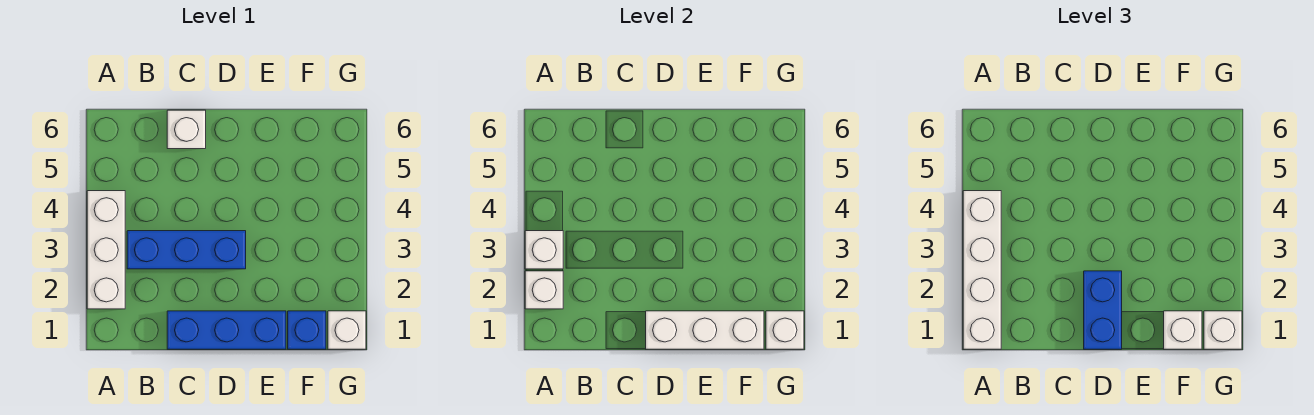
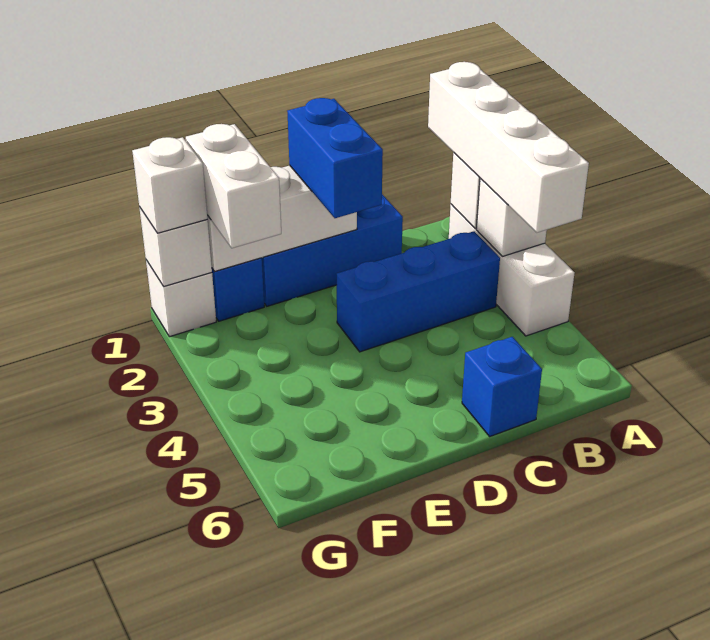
white 1x1 brick [167,110,206,149] -> blue 1x1 brick [462,337,542,436]
white 1x1 brick [1164,311,1202,349] -> white 1x2 brick [186,124,281,248]

